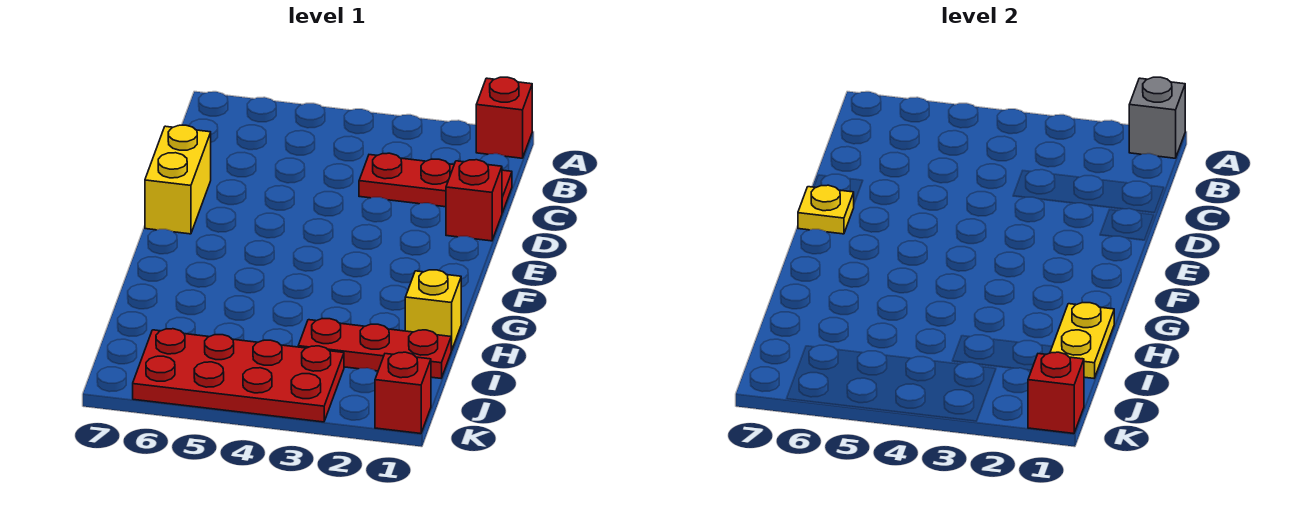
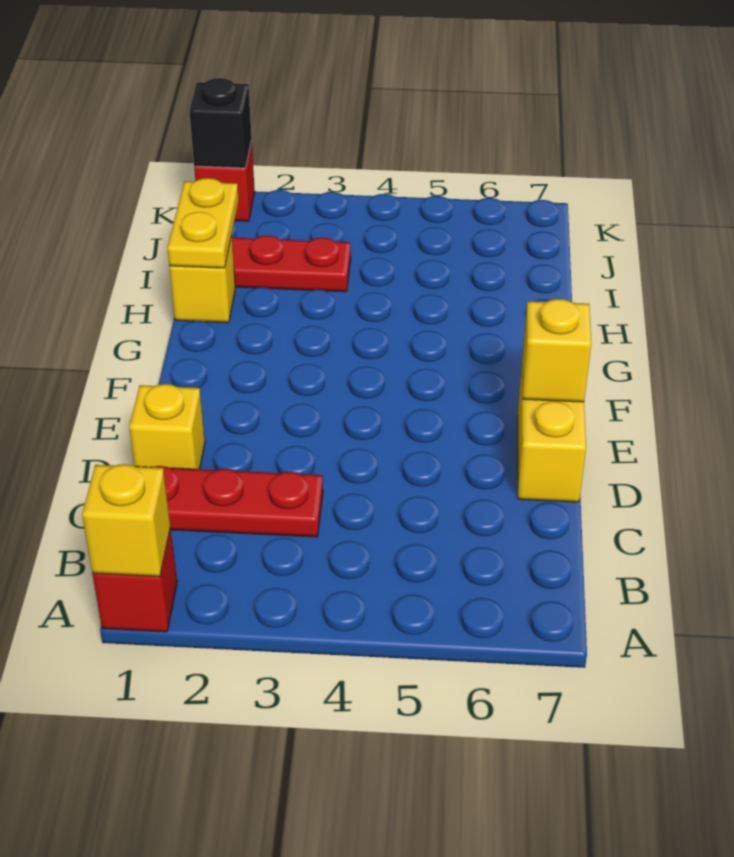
grey 1x1 brick [1129,77,1185,158] -> yellow 1x1 brick [82,464,170,577]
red 1x1 brick [446,160,502,241] -> yellow 1x1 brick [129,384,205,469]
yellow 1x1 plate [798,185,854,234] -> yellow 1x1 brick [522,299,591,402]
red 2x4 plate [133,329,344,422] -> none
red 1x1 brick [1028,352,1084,434] -> black 1x1 brick [189,78,252,168]

